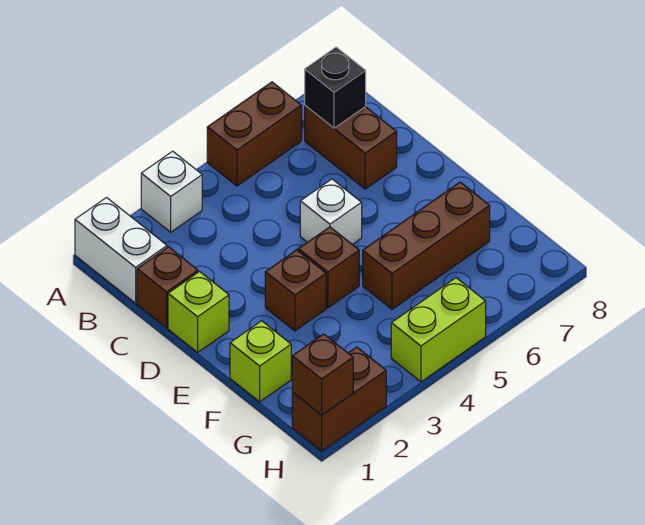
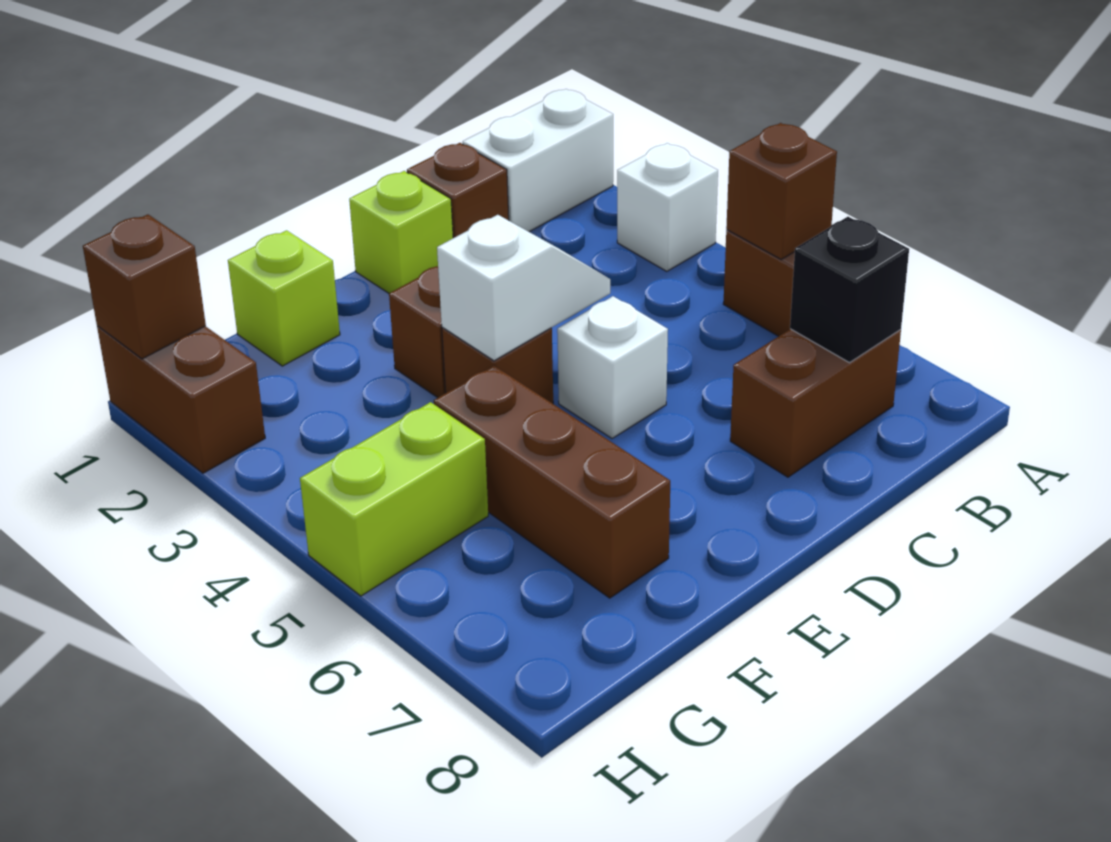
none -> brown 1x1 brick [726,123,837,259]
none -> white 1x2 slope [437,215,610,361]
lime 1x2 brick [391,278,486,382] -> lime 1x2 brick turned to [300,402,488,596]

